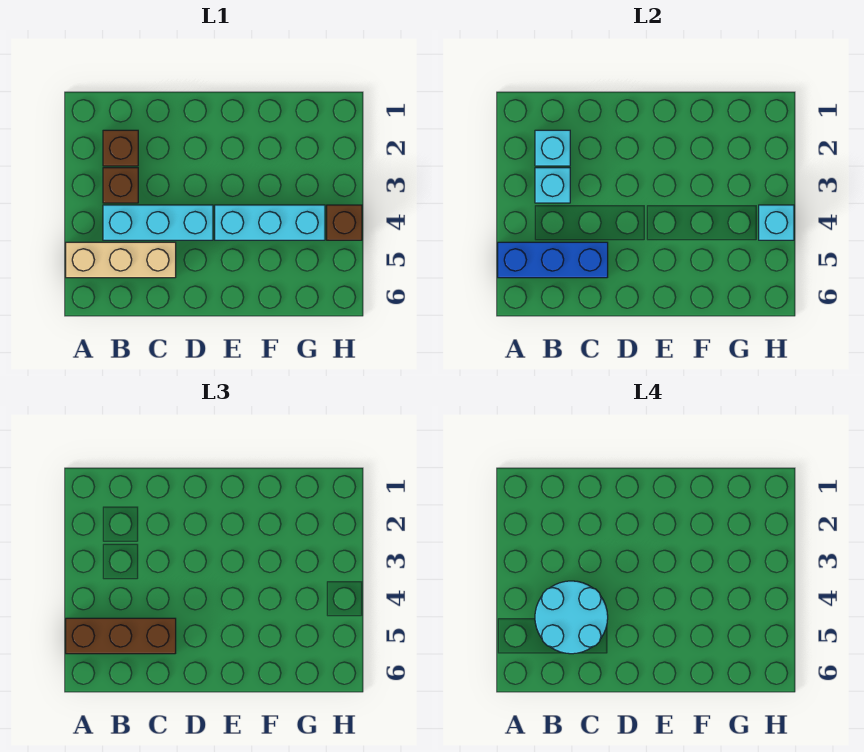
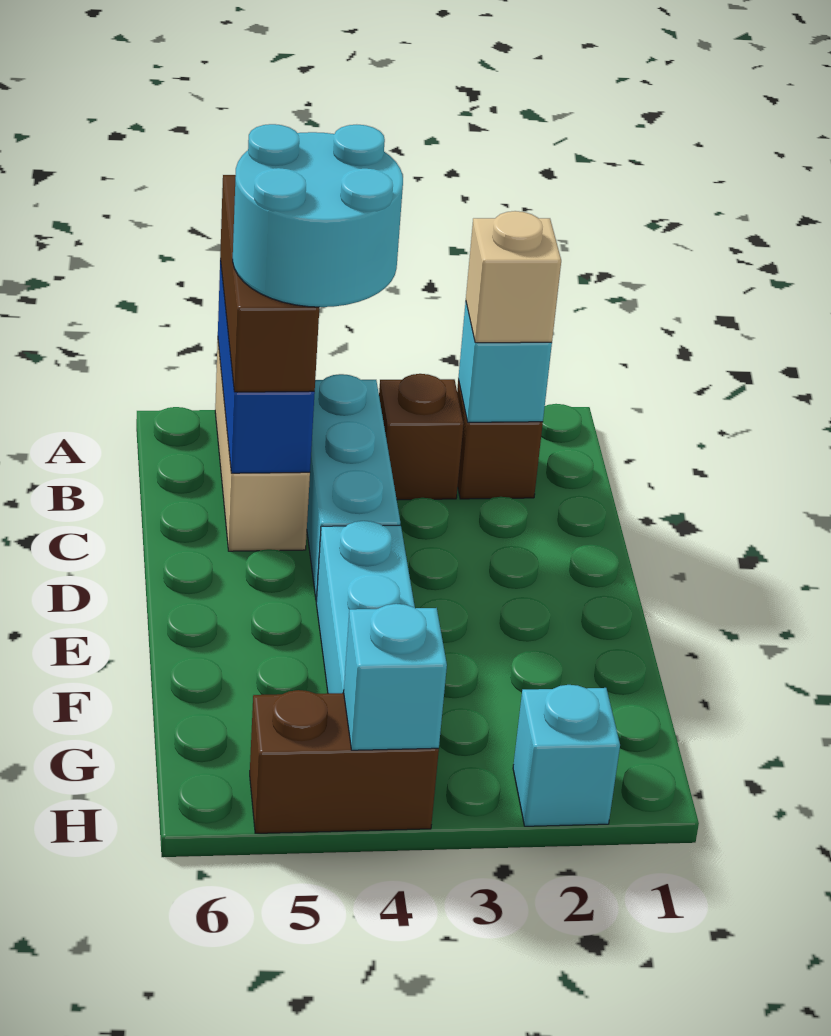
none -> tan 1x1 brick [466,211,561,343]
cyan 1x1 brick [535,168,570,203] -> cyan 1x1 brick moved to [513,685,620,826]
brown 1x1 brick [327,205,362,240] -> brown 1x2 brick [250,690,439,833]

